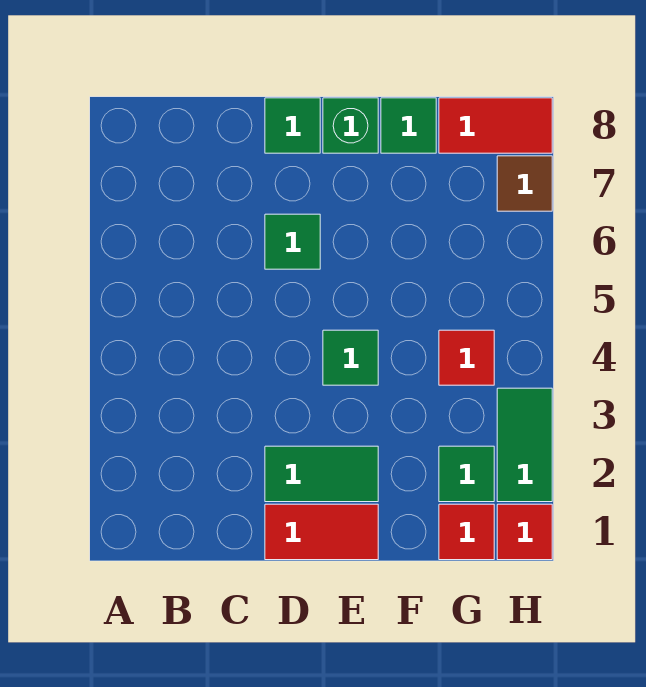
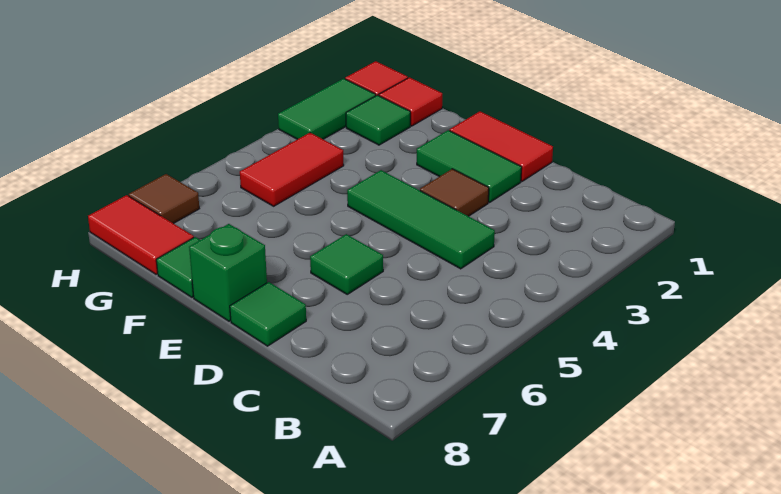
none -> brown 1x1 tile [420,169,489,216]
green 1x1 tile [323,330,378,385] -> green 1x3 tile [347,170,495,269]
red 1x1 tile [439,330,494,385] -> red 1x2 tile [240,133,344,206]

